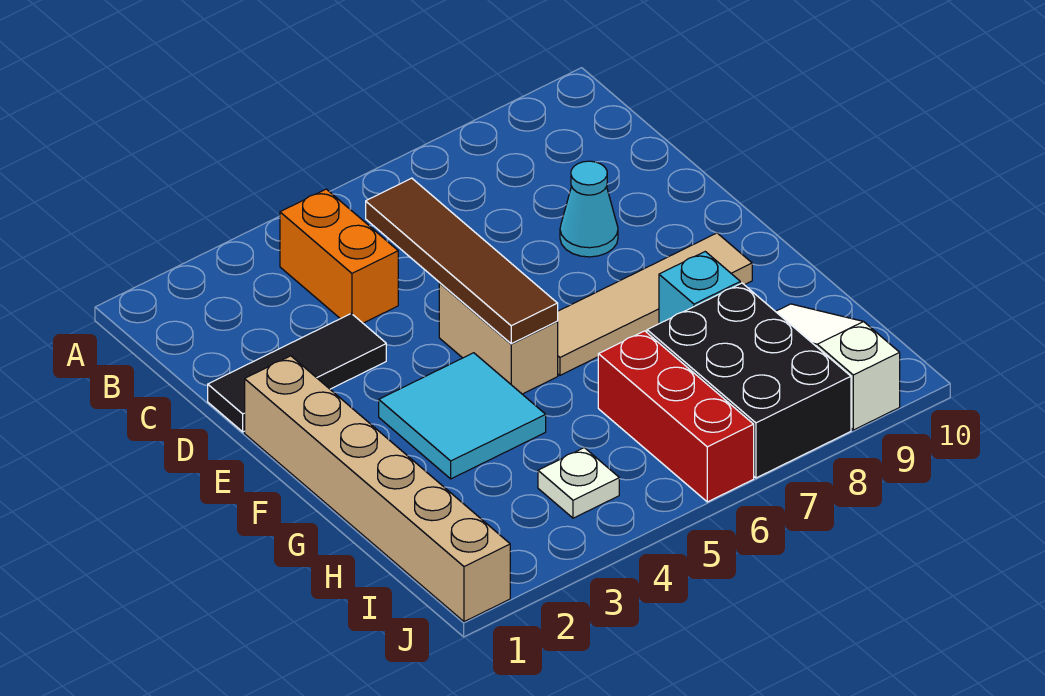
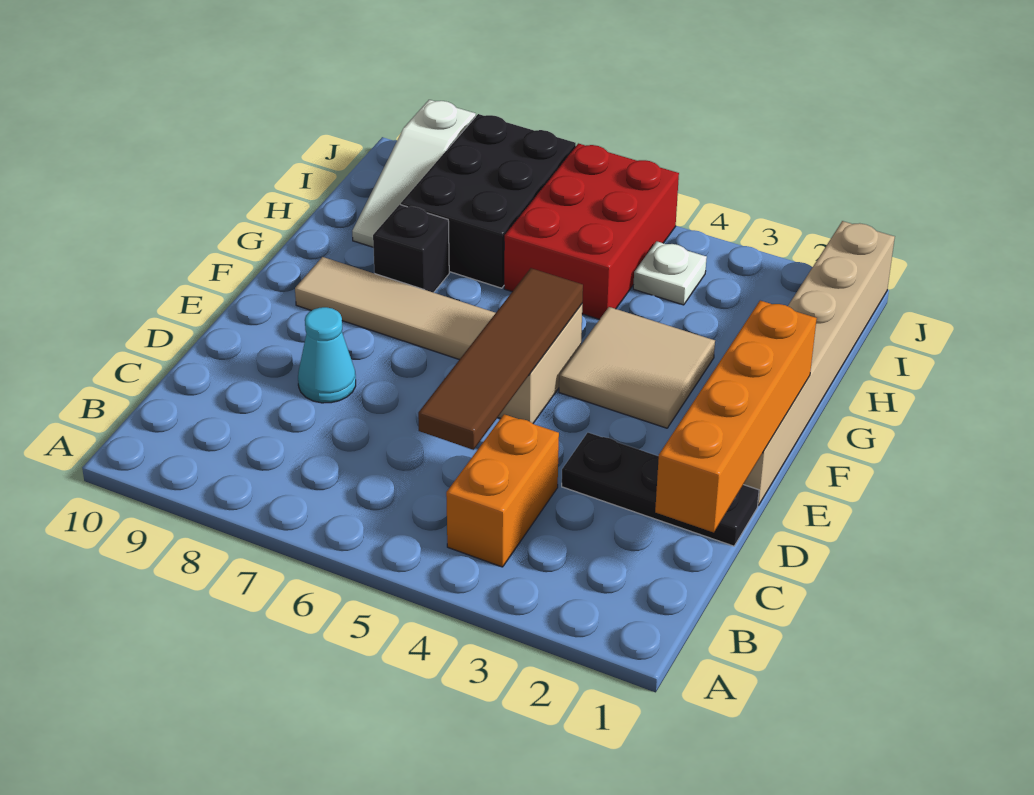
none -> orange 1x4 brick [655,301,817,532]
black 1x3 tile [208,313,386,432] -> black 1x3 plate [562,433,759,546]
cyan 2x2 tile [379,353,546,479] -> tan 2x2 tile [559,307,715,428]
cyan 1x1 brick [659,252,740,324] -> black 1x1 brick [373,205,449,293]
red 1x3 brick [598,331,754,502] -> red 2x3 brick [504,143,679,319]

